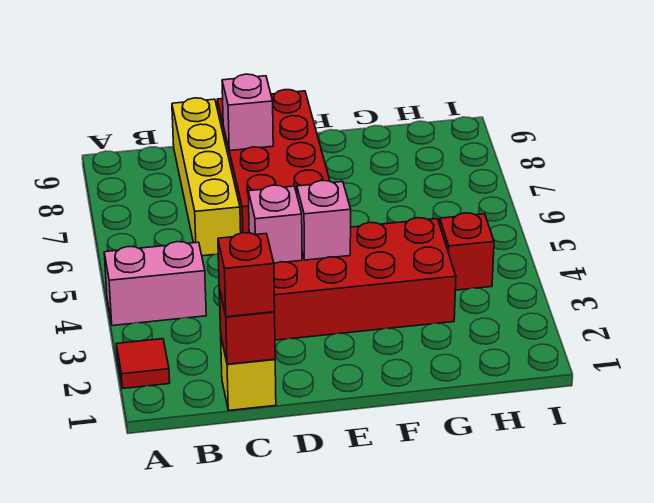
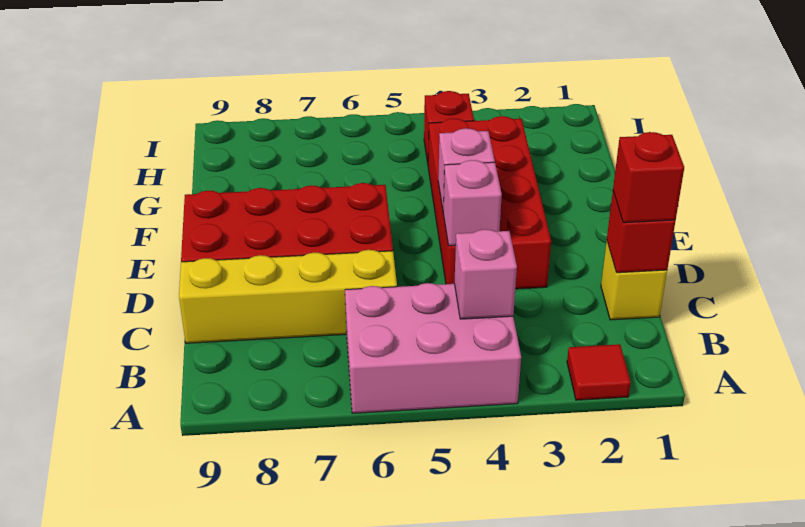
pink 1x2 brick [104,242,206,326] -> pink 2x3 brick [345,283,521,413]
pink 1x1 brick [222,74,273,151] -> pink 1x1 brick moved to [454,229,517,319]

